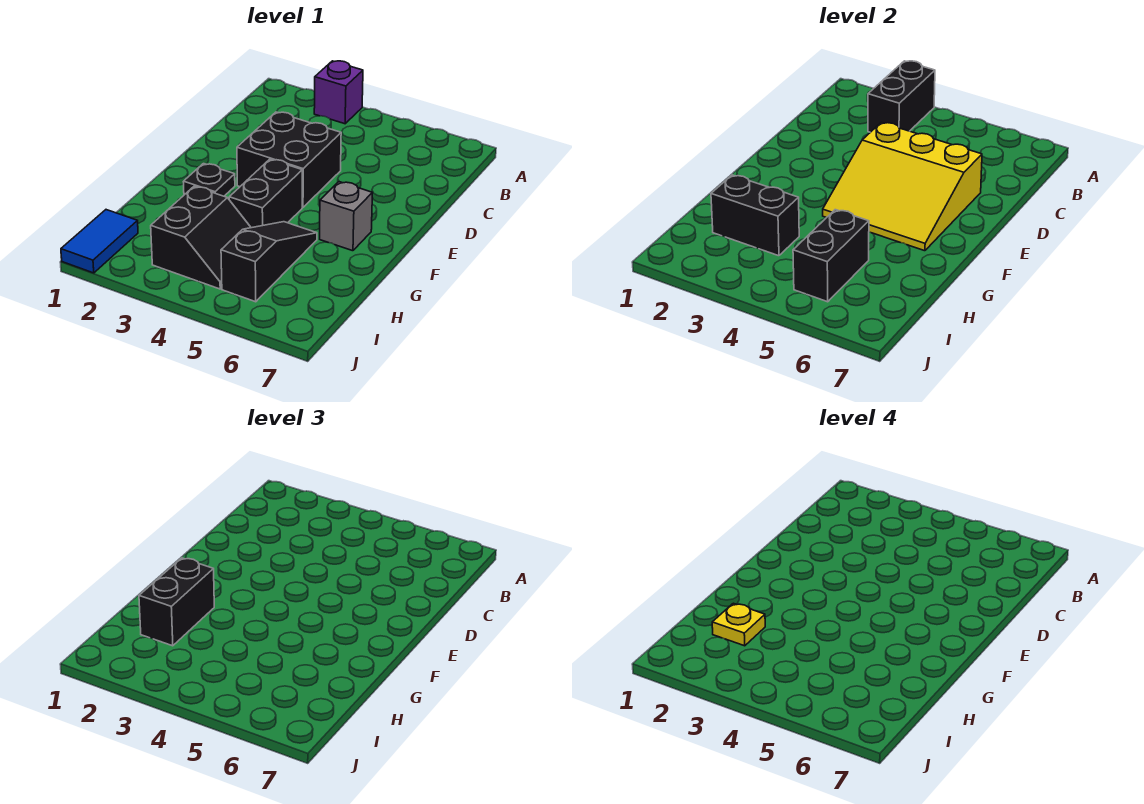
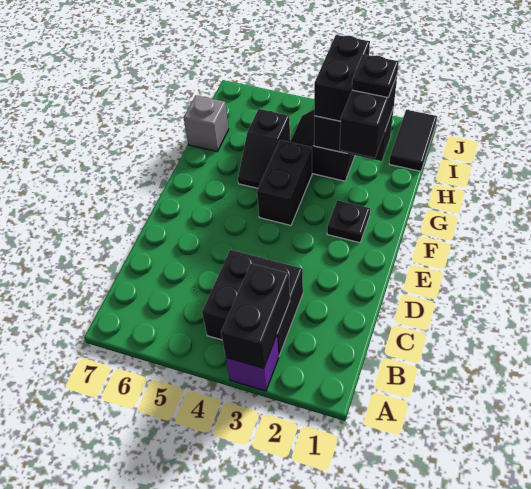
black 2x2 brick [237,112,341,207] -> black 2x2 brick moved to [202,250,303,356]
yellow 3x3 slope [823,123,982,251] -> none
grey 1x1 brick [320,182,372,251] -> grey 1x1 brick moved to [183,95,229,151]
black 1x3 slope [221,222,317,302] -> black 1x2 slope [238,109,290,188]
yellow 1x1 plate [712,603,765,646] -> black 1x1 plate [352,54,399,97]
black 1x2 brick [793,210,869,302] -> black 1x2 brick moved to [314,35,370,121]
blue 1x2 tile [61,210,138,273] -> black 1x2 tile [389,110,437,171]

